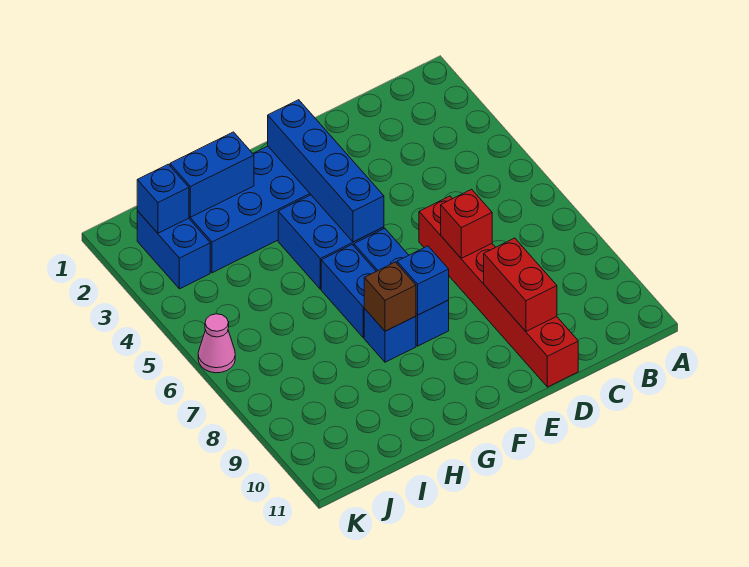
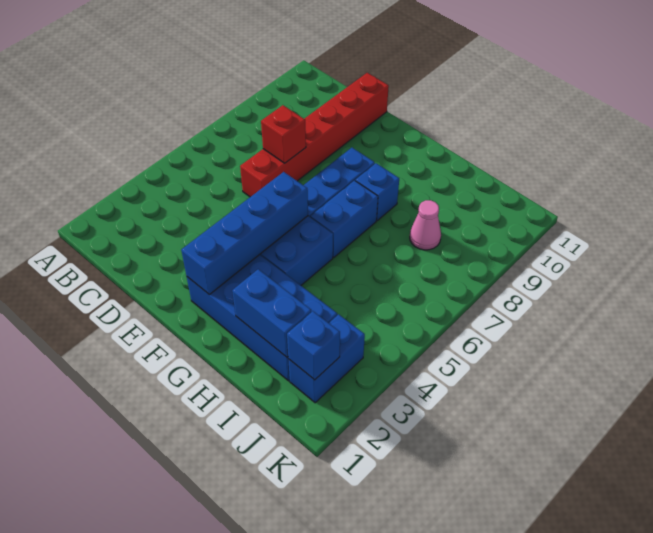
red 1x2 brick [484,238,557,331] -> none
blue 1x1 brick [397,246,449,315] -> none
brown 1x1 brick [364,262,416,331] -> none
pink 1x1 cone [198,314,235,373] -> pink 1x1 cone moved to [410,200,441,250]

